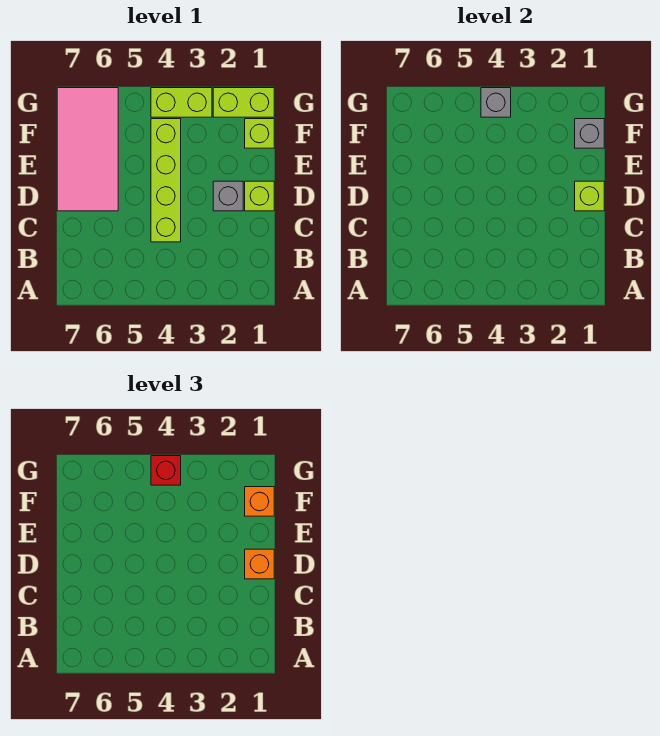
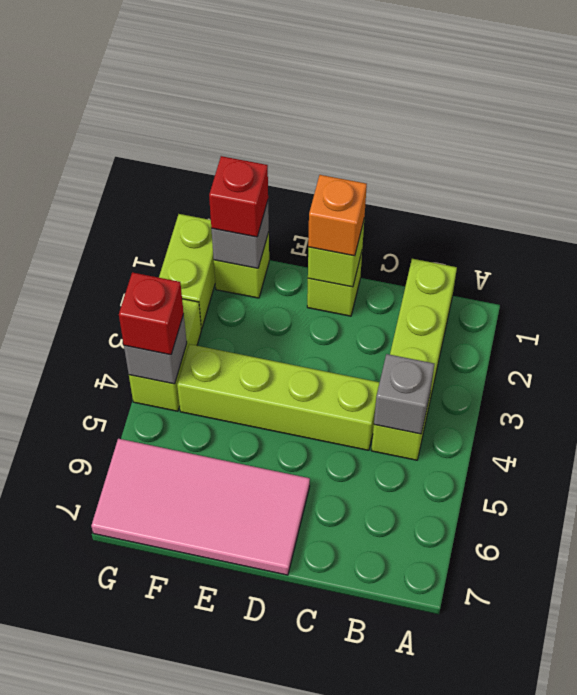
none -> lime 1x4 brick [371,259,457,460]
grey 1x1 brick [213,181,243,211] -> grey 1x1 brick moved to [374,354,434,434]
orange 1x1 brick [245,487,274,516] -> red 1x1 brick [209,156,268,237]

